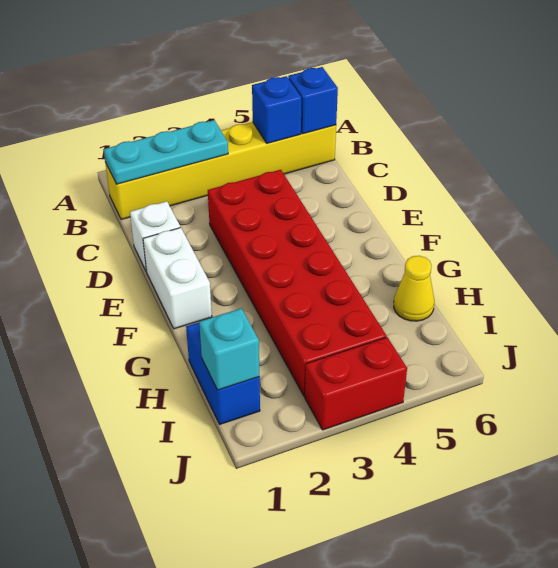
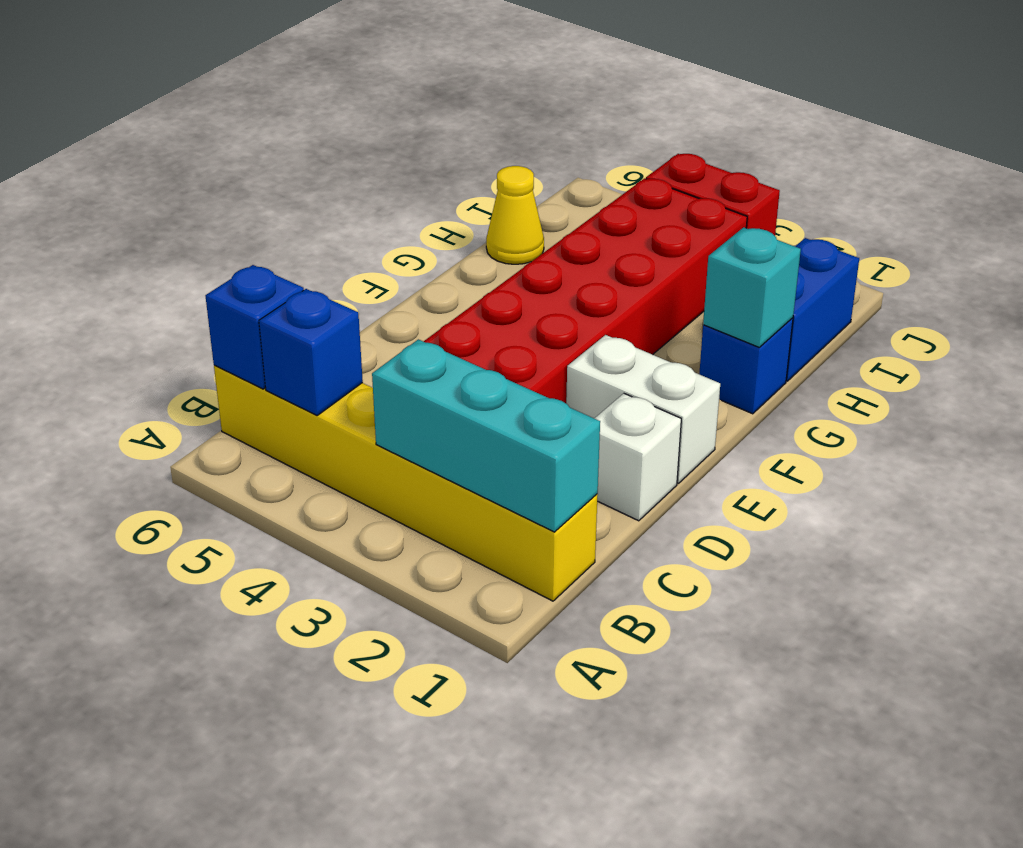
cyan 1x3 plate [104,120,228,184] -> cyan 1x3 brick [372,339,600,532]
white 1x2 brick [143,228,212,329] -> white 1x2 brick turned to [566,335,720,483]
none -> blue 1x1 brick [699,318,793,414]
cyan 1x1 brick [199,308,259,390] -> cyan 1x1 brick moved to [703,227,801,347]

